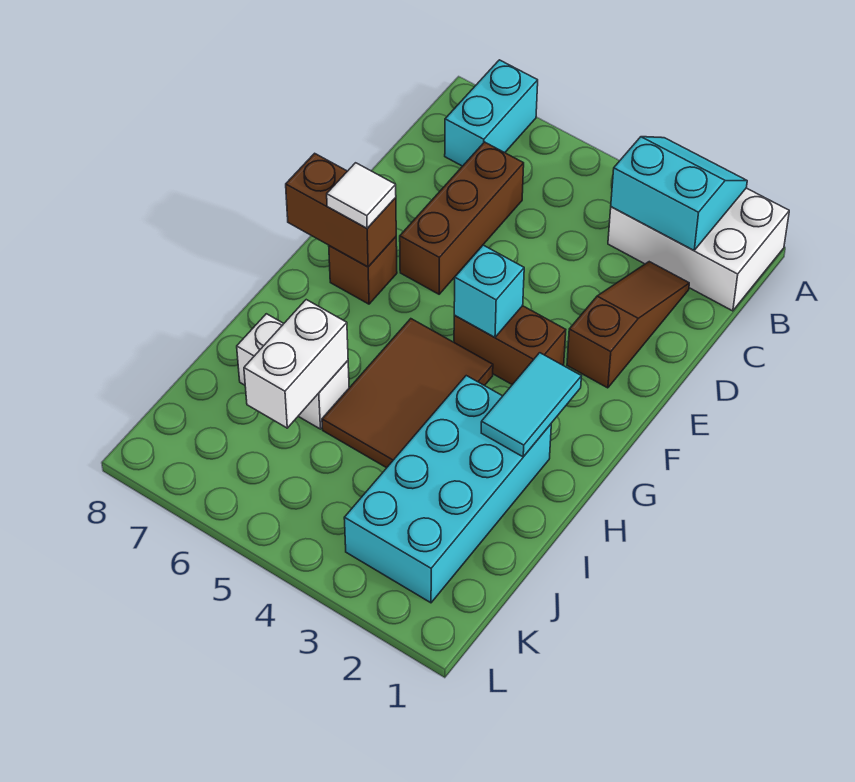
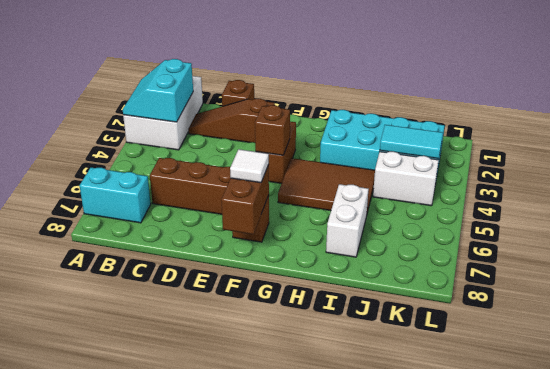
none -> brown 1x1 brick [222,80,254,106]
cyan 1x1 brick [454,245,524,337] -> brown 1x1 brick [255,105,290,155]
cyan 1x2 tile [481,353,581,457] -> cyan 1x2 tile moved to [380,125,443,159]
white 1x2 brick [244,300,348,428] -> white 1x2 brick moved to [373,152,439,206]

